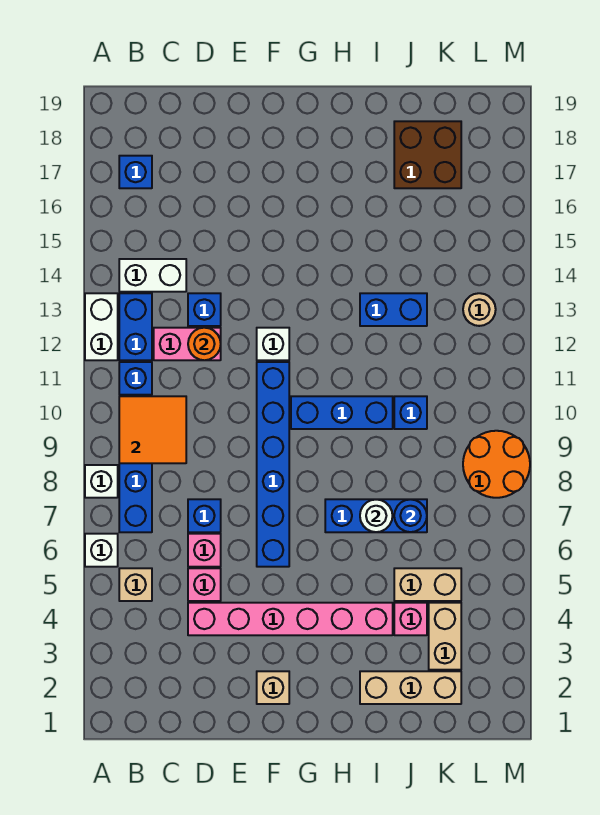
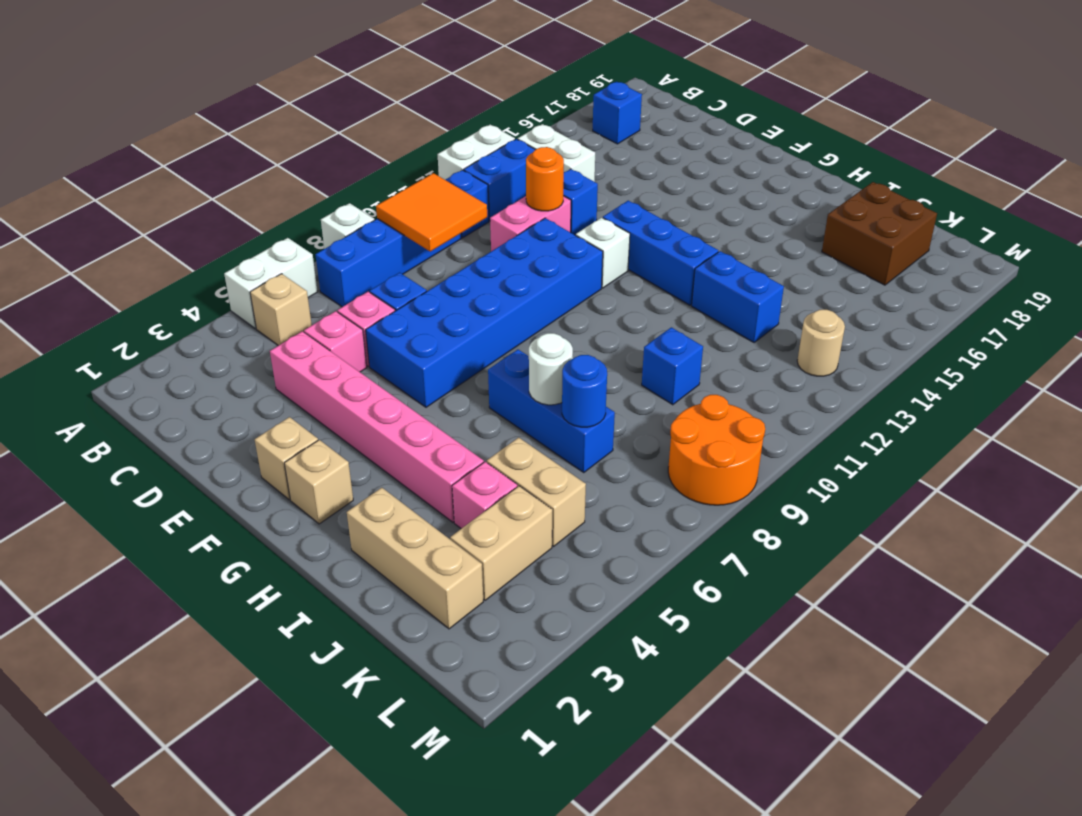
white 1x1 brick [85,534,118,567] -> white 1x2 brick [224,238,318,329]
pink 1x2 brick [154,328,221,360] -> pink 1x2 brick turned to [490,196,571,251]
blue 1x6 brick [257,362,289,567] -> blue 2x6 brick [366,218,603,407]
none -> tan 1x1 brick [284,440,353,524]
blue 1x3 brick [291,396,393,429] -> blue 1x3 brick moved to [603,201,718,305]

